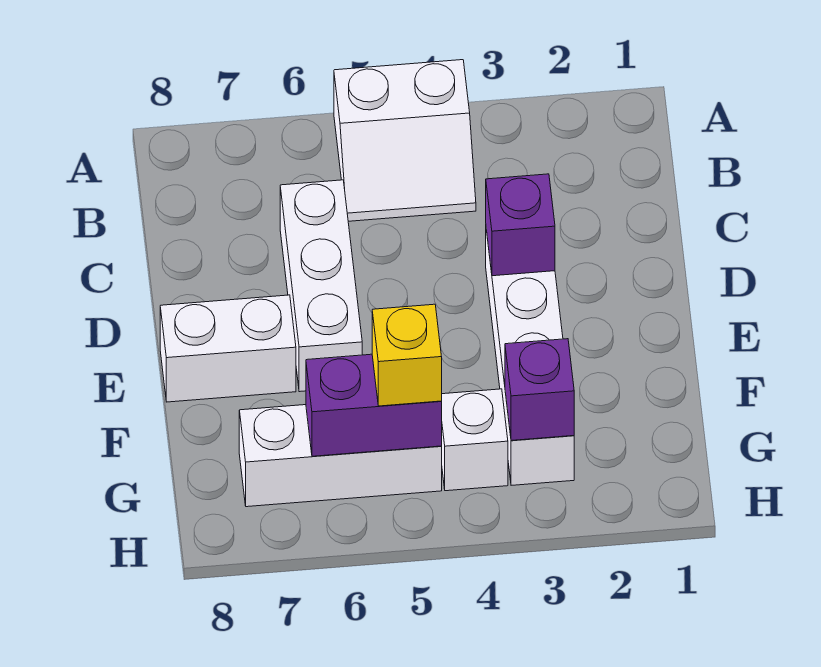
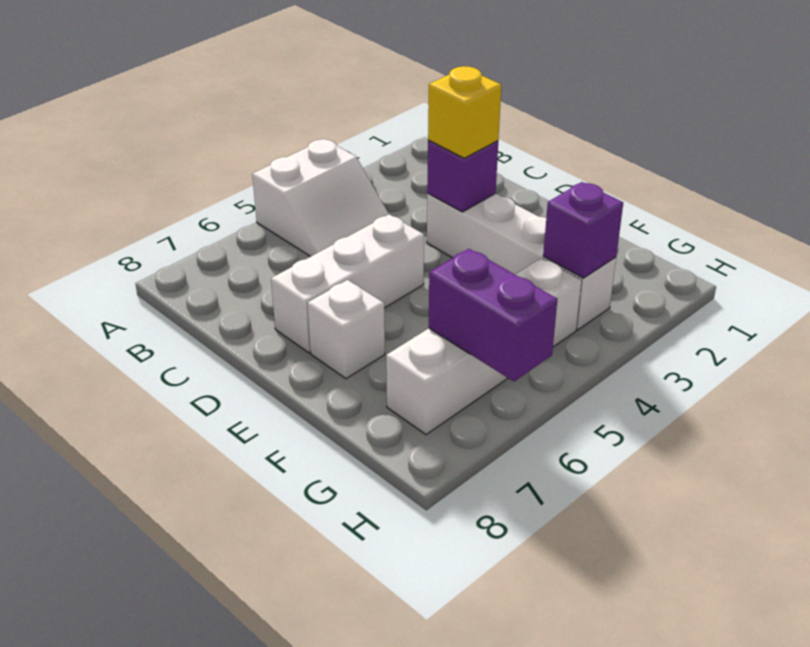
white 1x3 brick [280,180,362,392] -> white 1x3 brick turned to [271,214,424,353]
white 1x2 brick [160,295,296,402] -> white 1x1 brick [308,280,385,379]
purple 1x2 brick [306,354,442,456] -> purple 1x2 brick turned to [429,249,557,381]
yellow 1x1 brick [372,304,442,406] -> yellow 1x1 brick moved to [428,66,501,158]

